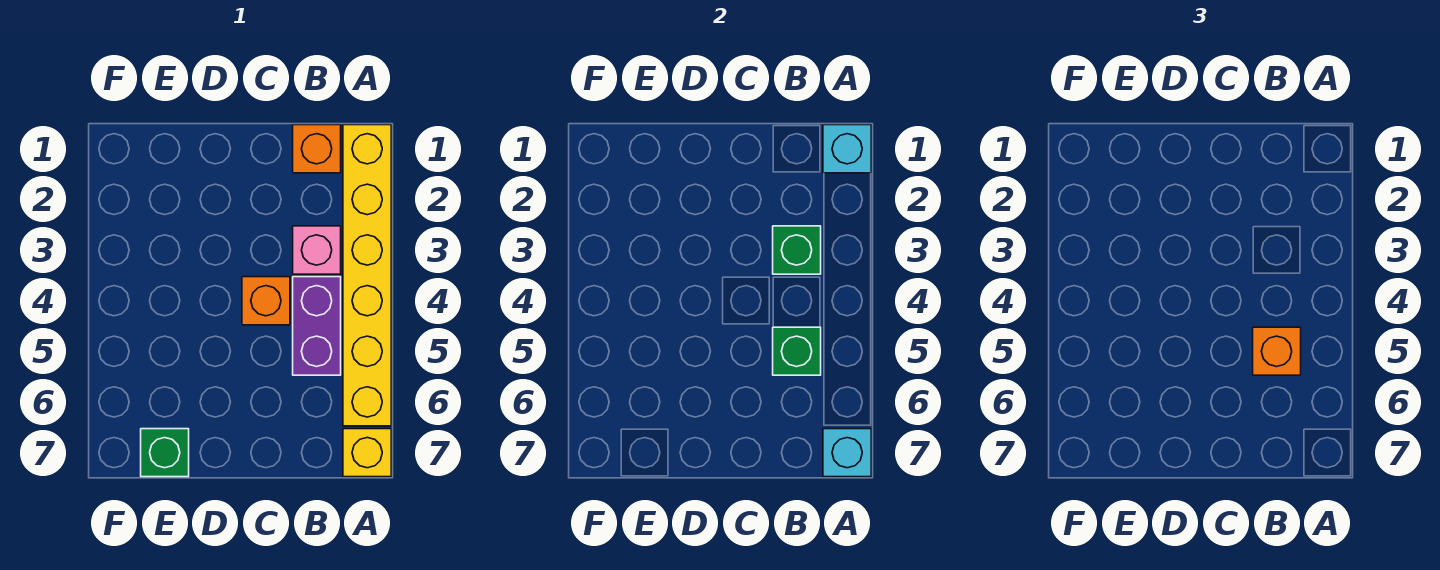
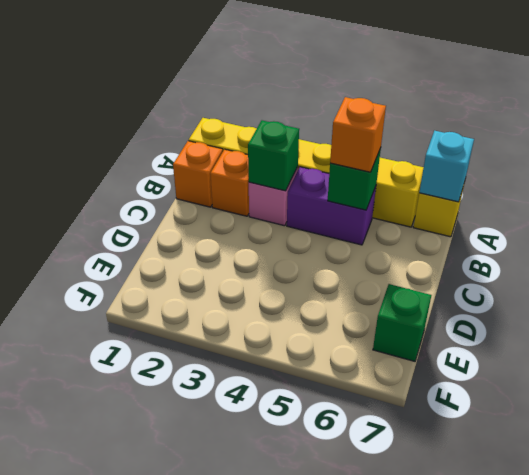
cyan 1x1 brick [823,125,871,173] -> none
orange 1x1 brick [242,277,290,325] -> orange 1x1 brick moved to [210,149,249,216]

